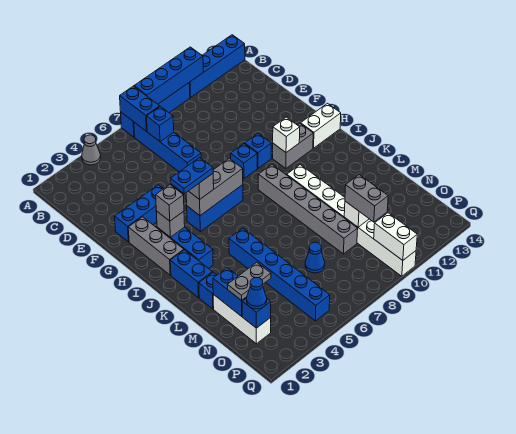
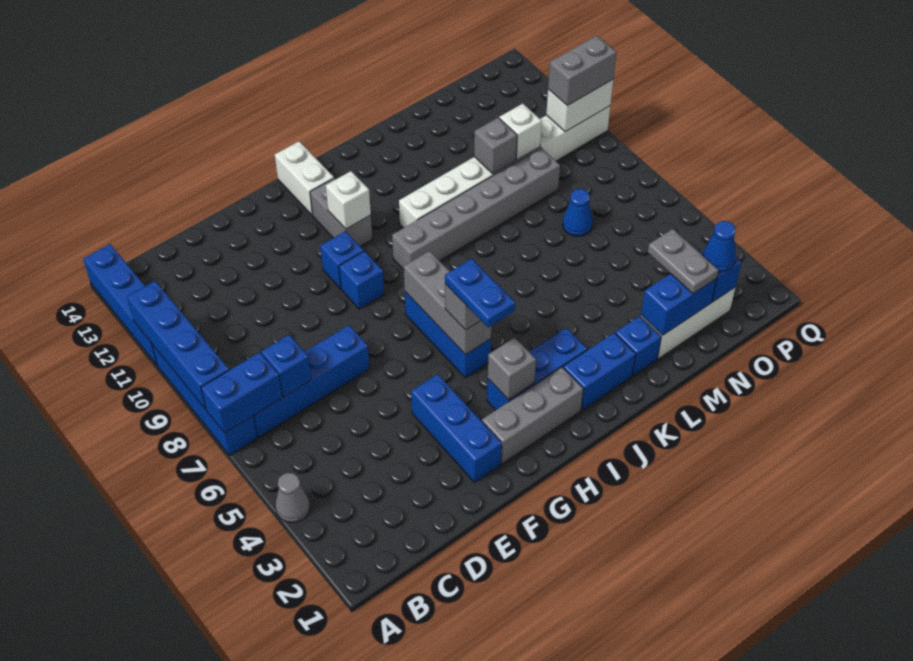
grey 1x1 brick [156,185,184,221] -> grey 1x1 brick moved to [474,118,517,174]
blue 1x6 brick [229,228,330,321] -> none
grey 1x2 brick [345,175,388,222] -> grey 1x2 brick moved to [548,36,617,106]

